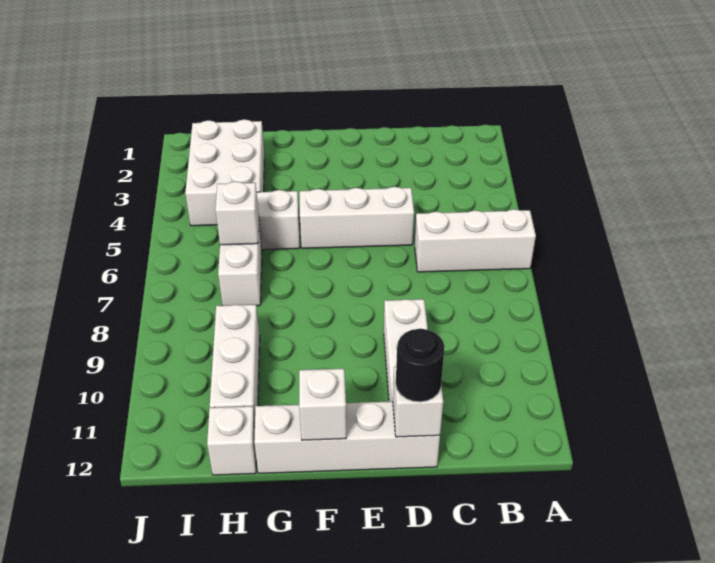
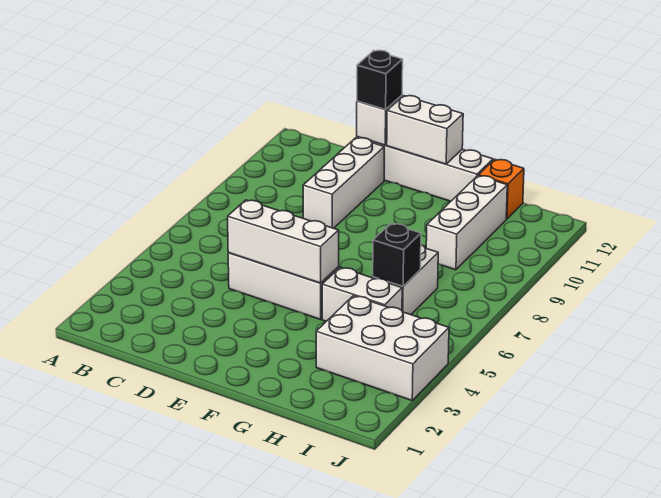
white 1x3 brick [415,209,536,272] -> white 1x3 brick moved to [228,200,339,283]
black 1x1 round brick [396,329,445,402] -> black 1x1 brick [357,50,403,109]
white 1x1 brick [299,369,346,440] -> white 1x2 brick [387,96,463,164]
white 2x3 brick [185,119,264,226] -> white 2x3 brick turned to [316,296,449,400]
white 1x1 brick [215,182,259,245] -> black 1x1 brick [373,223,421,286]
white 1x1 brick [207,406,256,475] -> orange 1x1 brick [479,159,524,219]

